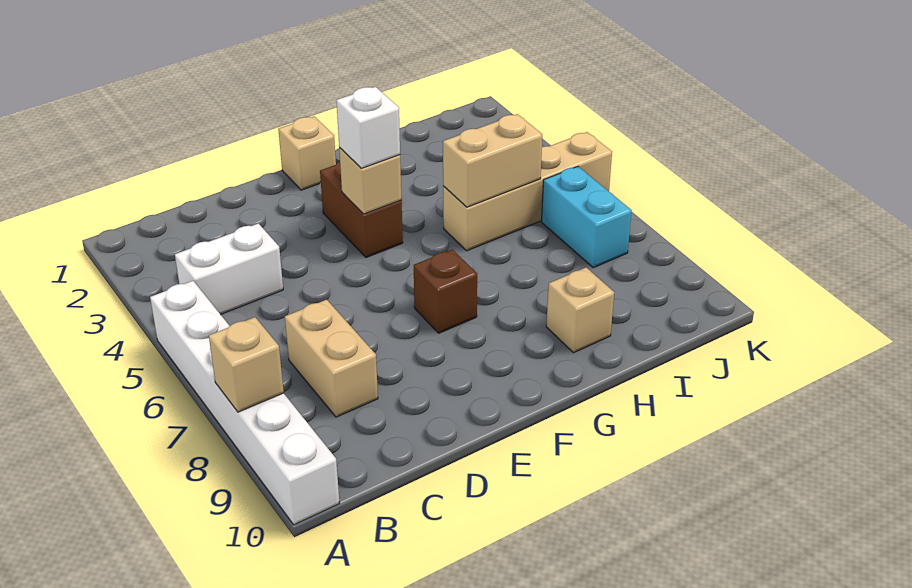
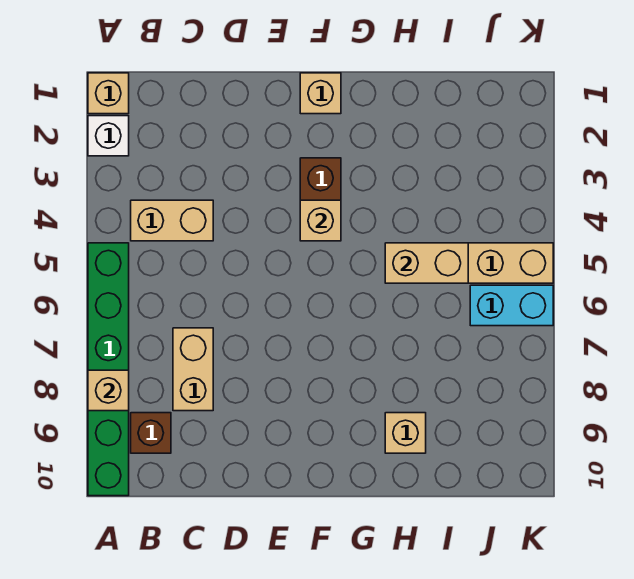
none -> tan 1x1 brick [88,73,129,114]
white 1x6 brick [150,281,340,525] -> green 1x6 brick [88,243,129,496]
white 1x2 brick [175,223,283,314] -> tan 1x2 brick [131,200,213,241]
white 1x1 brick [336,87,400,168] -> white 1x1 brick moved to [88,116,129,156]
brown 1x1 brick [414,250,477,333] -> brown 1x1 brick moved to [131,413,171,453]
cyan 1x2 brick [542,167,632,268] -> cyan 1x2 brick turned to [470,285,553,326]

